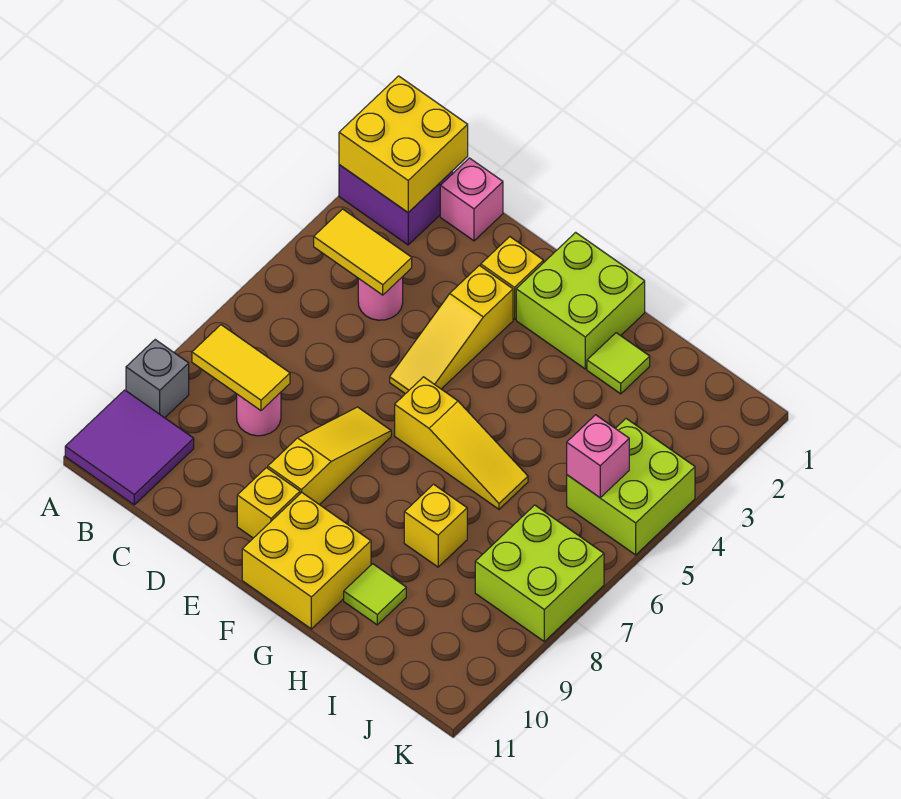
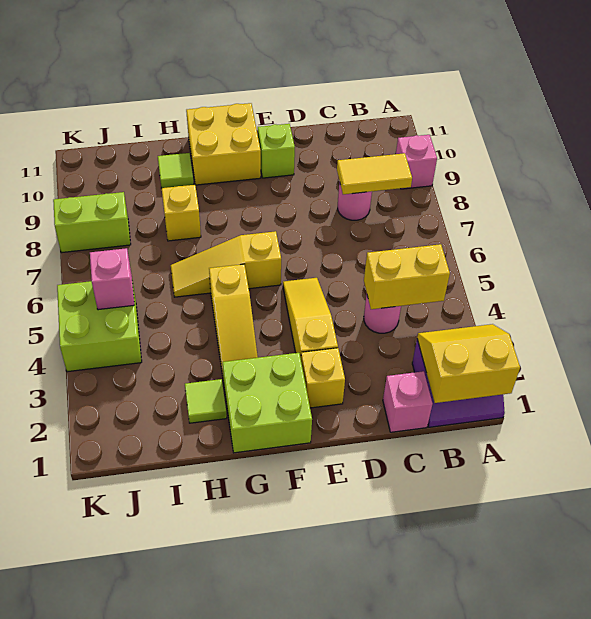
yellow 2x2 brick [339,76,468,213] -> yellow 2x2 slope [417,324,520,403]
grey 1x1 brick [126,340,189,418] -> pink 1x1 brick [396,135,437,189]
purple 2x2 tile [65,390,194,505] -> none
yellow 1x2 tile [314,209,412,295] -> yellow 1x2 brick [364,244,450,309]
yellow 1x3 slope [268,407,391,505] -> yellow 1x3 slope moved to [209,264,258,383]
yellow 1x1 brick [237,468,300,538] -> lime 1x1 brick [258,124,295,178]
lime 2x2 brick [475,505,604,641] -> lime 1x2 brick [53,192,131,253]

